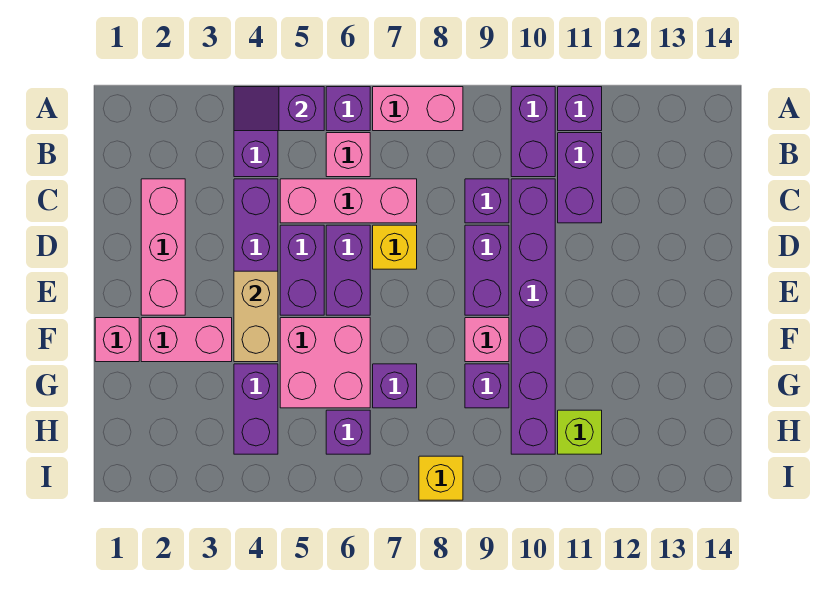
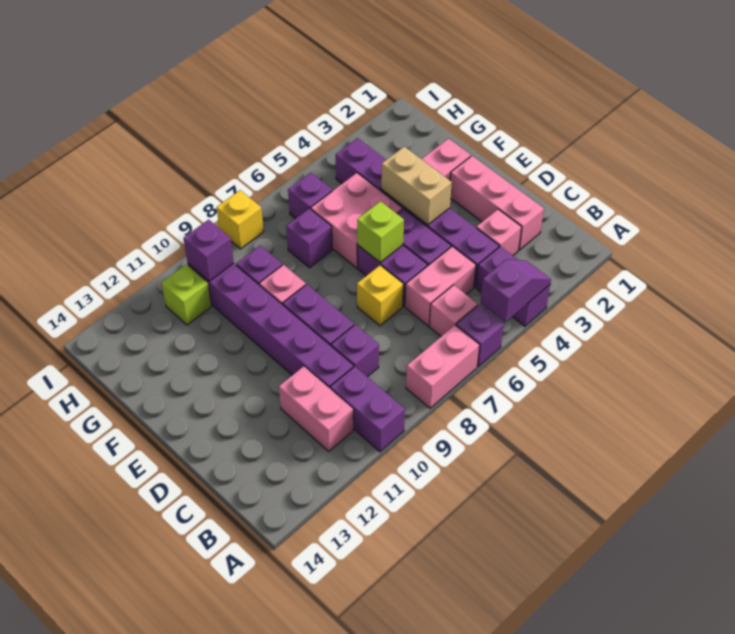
purple 1x1 brick [558,87,602,131] -> purple 1x1 brick moved to [184,220,234,281]
purple 1x2 brick [558,133,602,223] -> pink 1x2 brick [279,366,353,451]
pink 1x3 brick [280,179,417,223] -> pink 1x2 brick [405,246,476,326]
none -> lime 1x1 brick [357,201,404,262]
pink 1x1 brick [95,318,139,362] -> pink 1x1 brick moved to [476,209,522,255]

